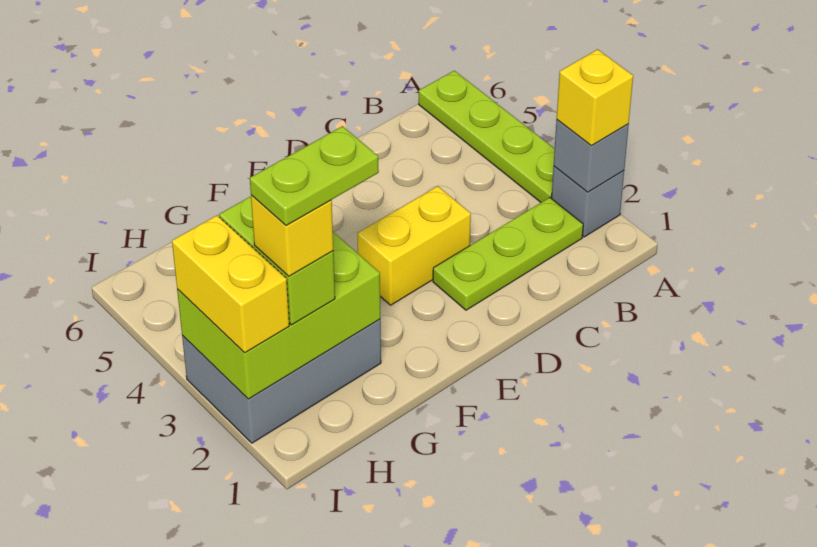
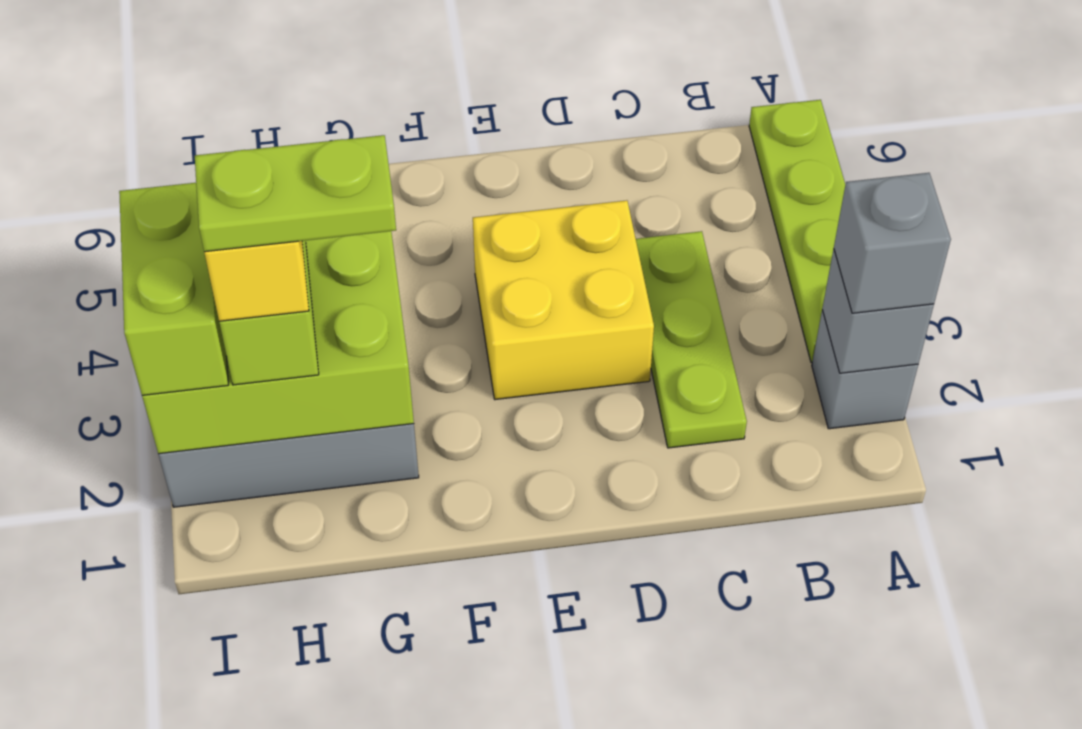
yellow 1x1 brick [557,49,633,146] -> grey 1x1 brick [834,173,951,313]
lime 1x3 plate [433,197,583,310] -> lime 1x3 plate turned to [636,231,747,448]
yellow 1x2 brick [357,186,471,305] -> yellow 2x2 brick [473,200,654,400]
yellow 1x2 brick [172,215,289,353] -> lime 1x2 brick [119,183,228,395]

